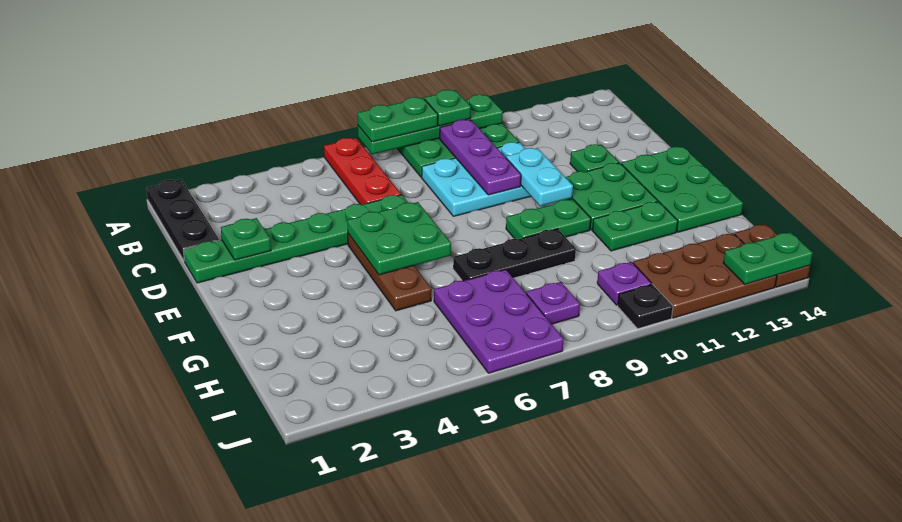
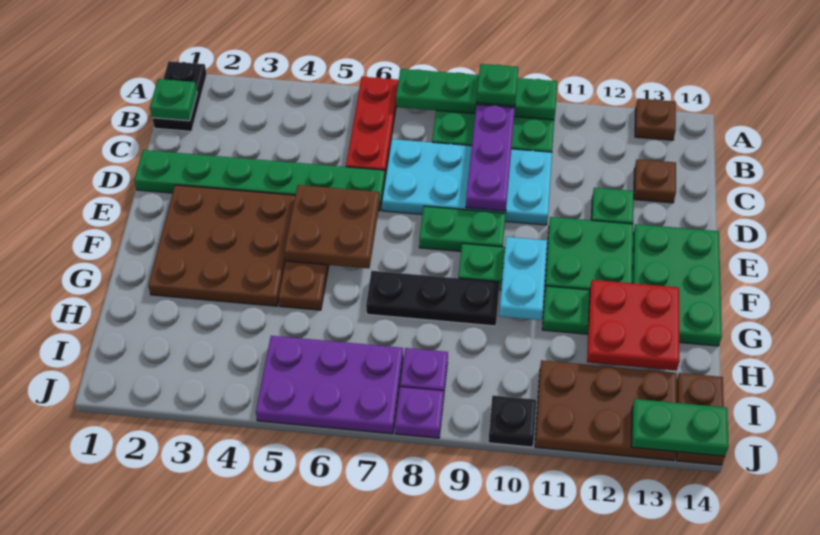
black 1x3 plate [147,179,219,260] -> black 1x2 plate [152,61,207,131]
green 1x2 plate [358,97,438,142] -> green 1x2 plate moved to [419,206,506,252]
none -> brown 1x1 plate [635,99,676,140]
cyan 2x3 plate [422,142,531,216] -> cyan 2x4 plate [382,139,552,225]
none -> brown 1x1 plate [634,159,676,203]
green 1x1 plate [221,218,271,260] -> green 1x1 plate moved to [150,79,197,121]
cyan 1x2 plate [506,148,573,206] -> cyan 1x2 plate moved to [499,237,547,320]
none -> brown 3x3 plate [148,185,295,306]
green 2x2 plate [347,202,451,275] -> brown 2x2 plate [284,185,380,268]
none -> red 2x2 plate [587,280,680,371]
purple 2x3 plate [434,269,564,373] -> purple 2x3 plate turned to [256,336,403,434]
purple 1x1 plate [597,262,651,305] -> purple 1x1 plate moved to [395,387,444,438]

